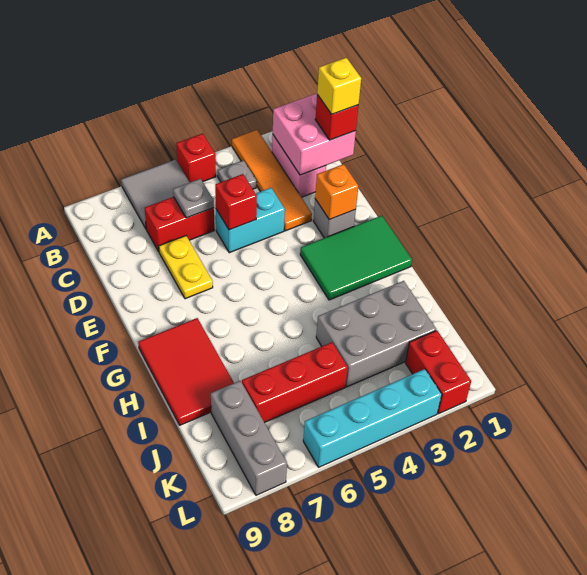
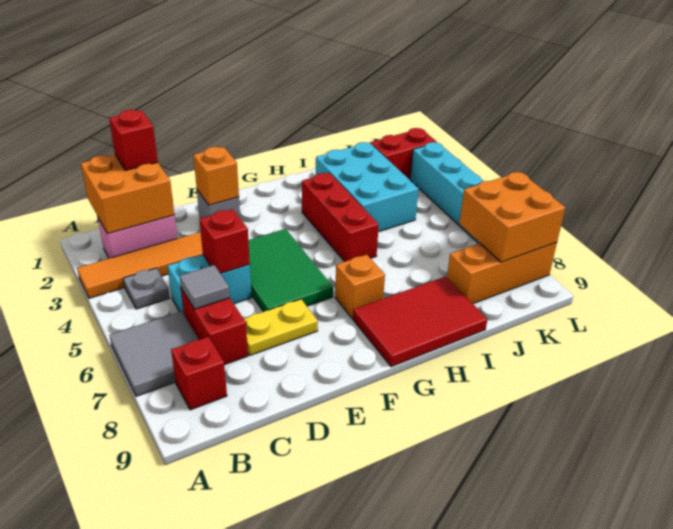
red 1x1 brick [176,134,216,182] -> red 1x1 brick moved to [171,337,227,410]
pink 2x2 brick [273,94,356,175] -> orange 2x2 brick [81,155,174,234]
yellow 1x1 brick [317,58,361,114] -> none
grey 1x1 plate [173,179,214,218] -> grey 1x1 tile [180,265,230,309]
cyan 1x2 brick [216,188,285,253] -> cyan 1x2 brick turned to [168,255,252,313]
green 2x3 tile [300,216,412,300] -> green 2x3 tile moved to [248,229,333,312]
none -> orange 1x1 brick [335,255,385,319]
grey 2x3 brick [316,281,436,387] -> cyan 2x3 brick [316,142,419,232]
red 1x3 brick [242,342,348,423] -> red 1x3 brick moved to [302,173,379,262]
grey 1x3 brick [211,381,287,495] -> orange 1x3 brick [447,242,557,304]
none -> orange 2x2 brick [459,172,565,262]

